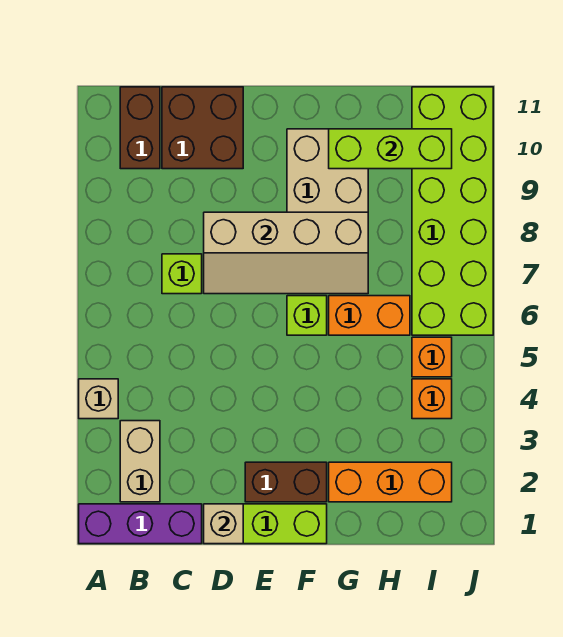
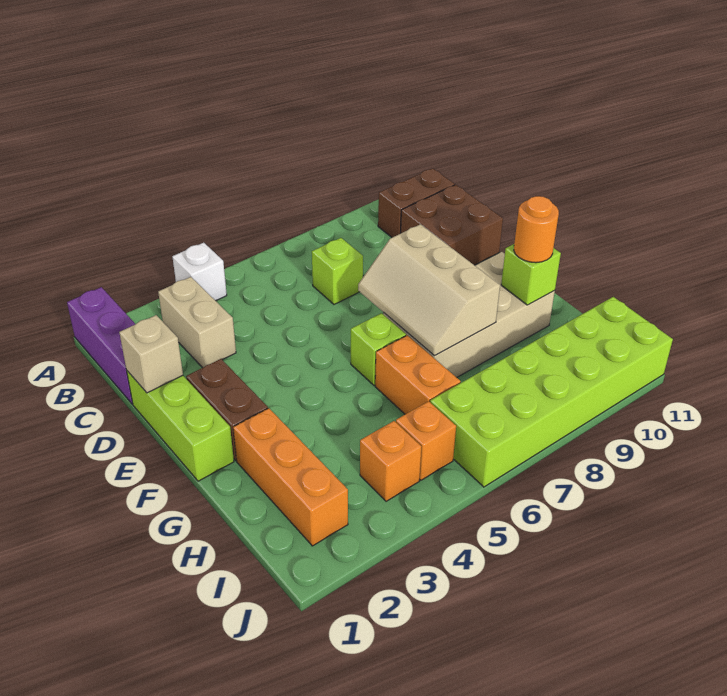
tan 1x1 brick [79,379,118,419] -> white 1x1 brick [172,243,227,301]
tan 1x2 brick [120,421,160,502] -> tan 1x2 brick turned to [158,277,236,368]
tan 2x4 slope [204,212,368,294] -> tan 2x3 slope [358,224,500,356]
lime 1x3 brick [329,129,452,169] -> lime 1x1 brick [501,244,561,305]
none -> orange 1x1 round brick [514,196,559,263]

